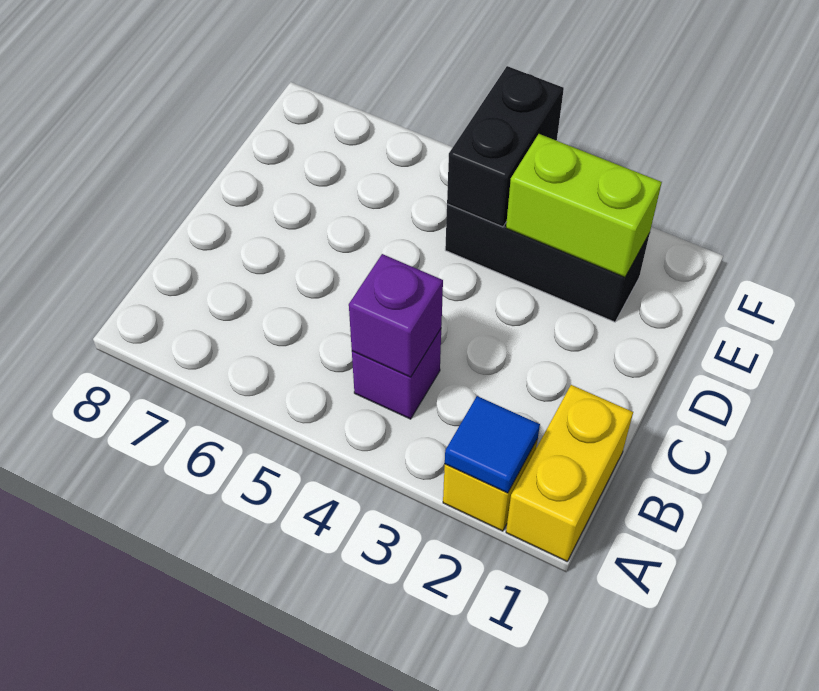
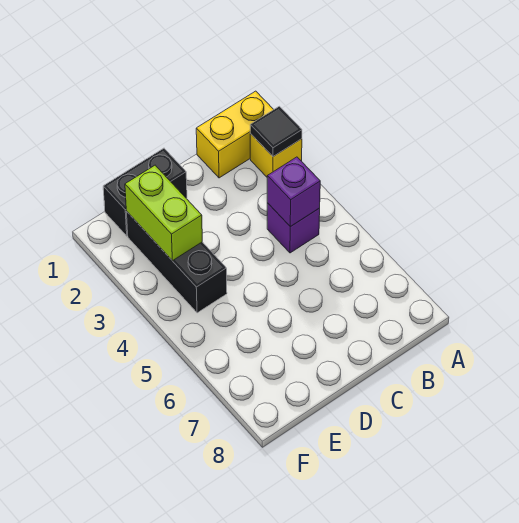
blue 1x1 tile [445,396,540,493] -> black 1x1 tile [250,106,302,157]
black 1x2 brick [447,66,564,227] -> black 1x2 brick moved to [103,148,187,236]

